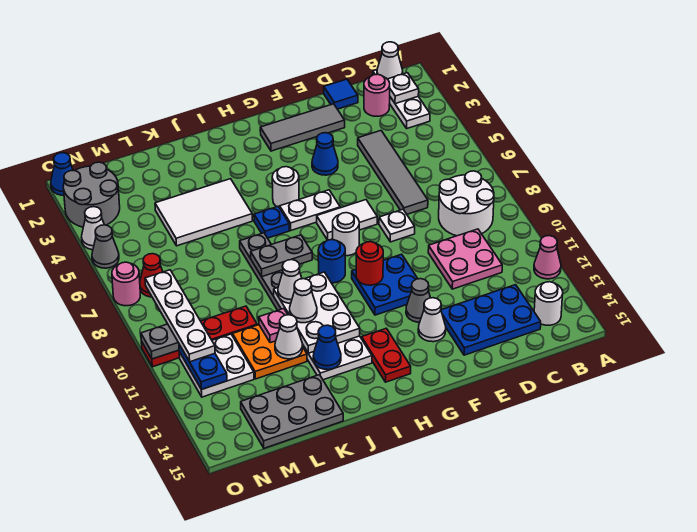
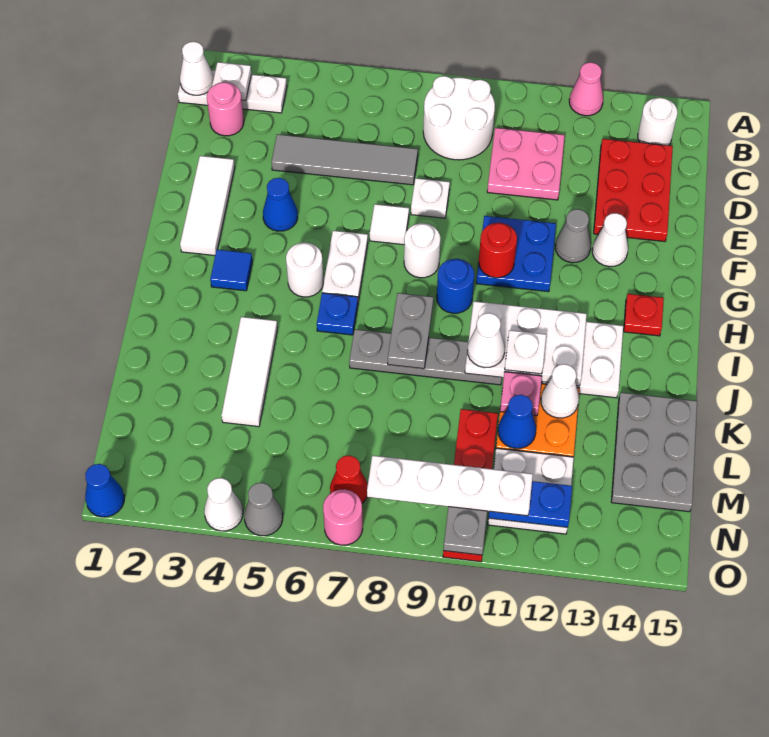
blue 2x3 plate [441,285,541,355] -> red 2x3 plate [594,139,673,242]
blue 1x1 tile [324,79,358,109] -> blue 1x1 tile moved to [210,249,252,291]
grey 1x3 tile [260,104,345,151] -> white 1x3 tile [180,156,235,256]
white 1x2 tile [317,200,377,240] -> white 1x1 tile [370,204,409,245]
red 1x2 plate [362,328,411,382] -> red 1x1 plate [624,294,664,336]
white 2x3 tile [155,179,253,246] -> white 1x3 tile [221,317,277,427]
white 1x1 cone [290,279,317,323] -> white 1x1 plate [505,330,546,374]
blue 1x1 cone [313,325,341,370] -> blue 1x1 cone moved to [498,395,536,448]
grey 2x2 round brick [63,162,120,227] -> none

